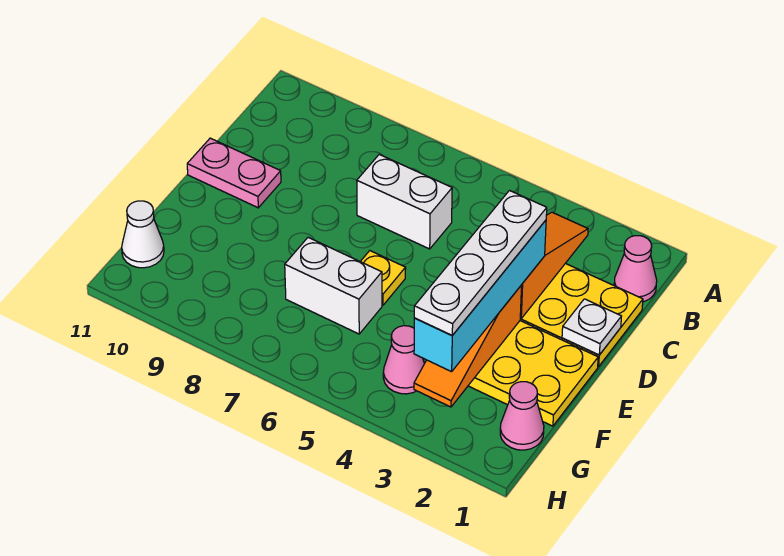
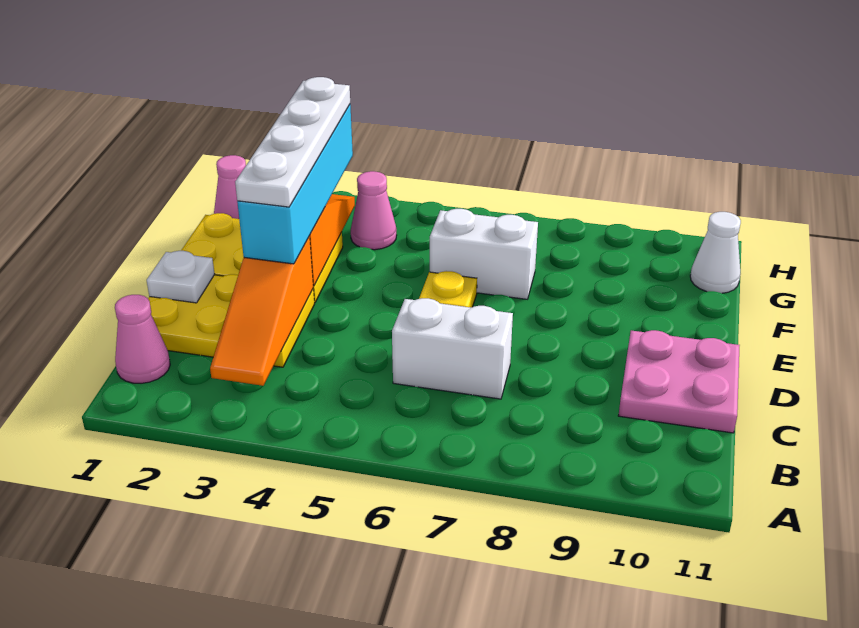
pink 1x2 plate [187,138,281,208] -> pink 2x2 plate [618,330,740,433]

